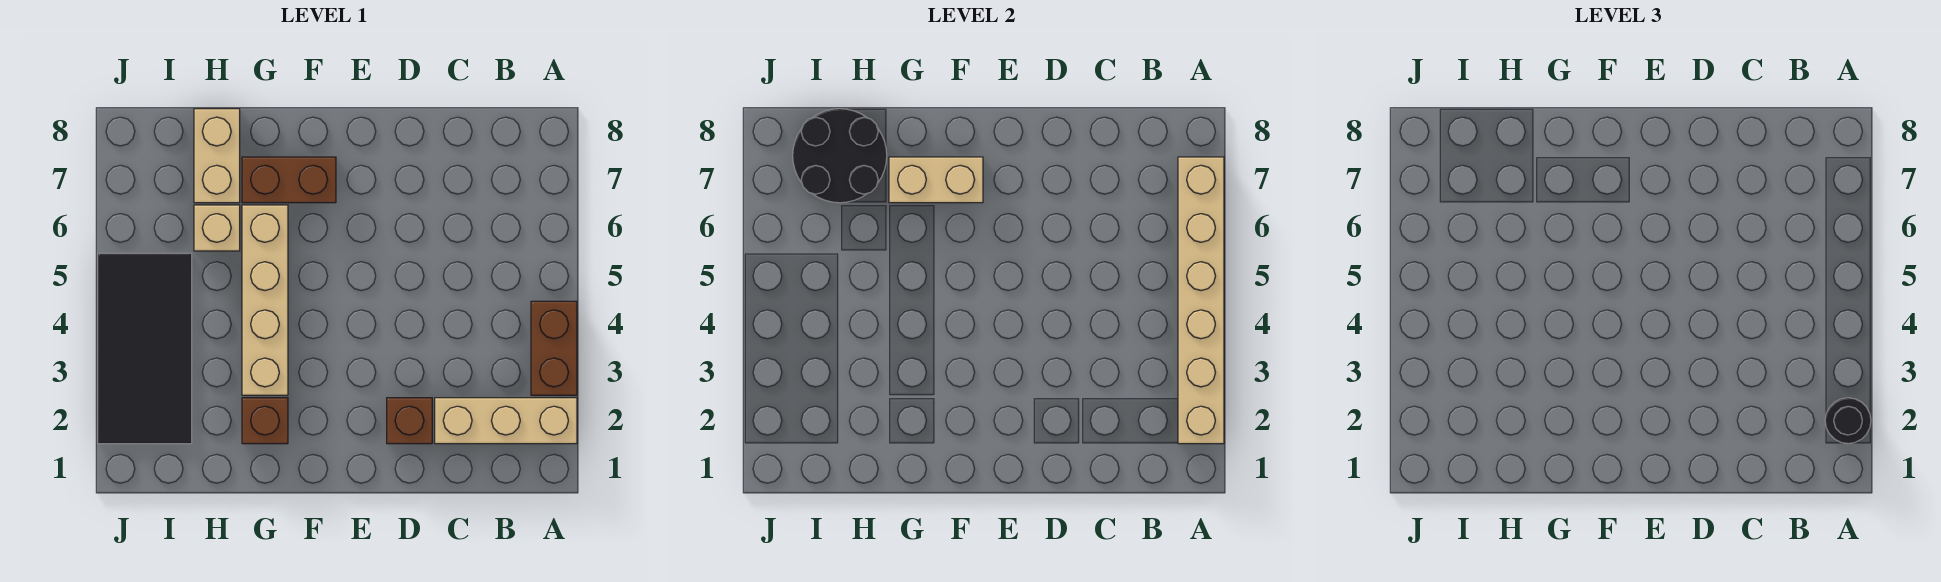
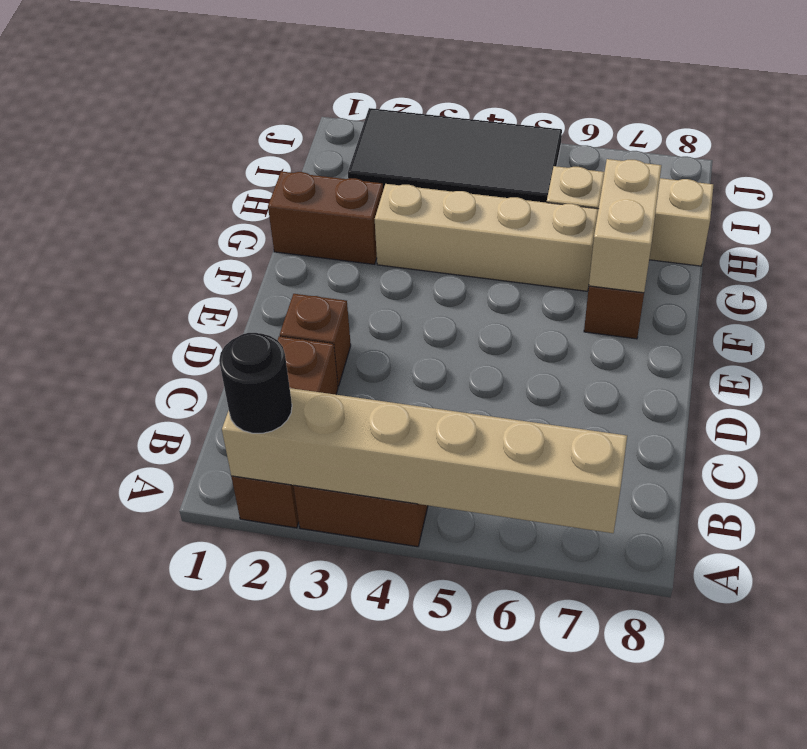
tan 1x3 brick [435,398,577,444] -> brown 1x3 brick [231,336,338,528]
brown 1x1 brick [242,398,288,444] -> brown 1x2 brick [268,171,383,264]
black 2x2 round brick [793,109,887,203] -> none

